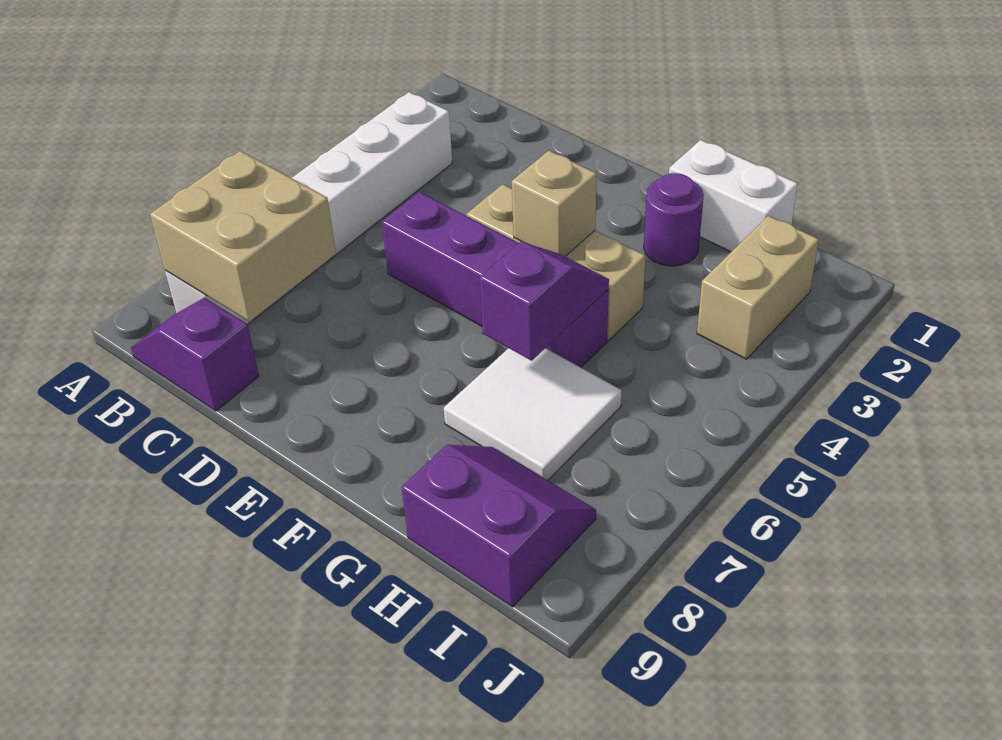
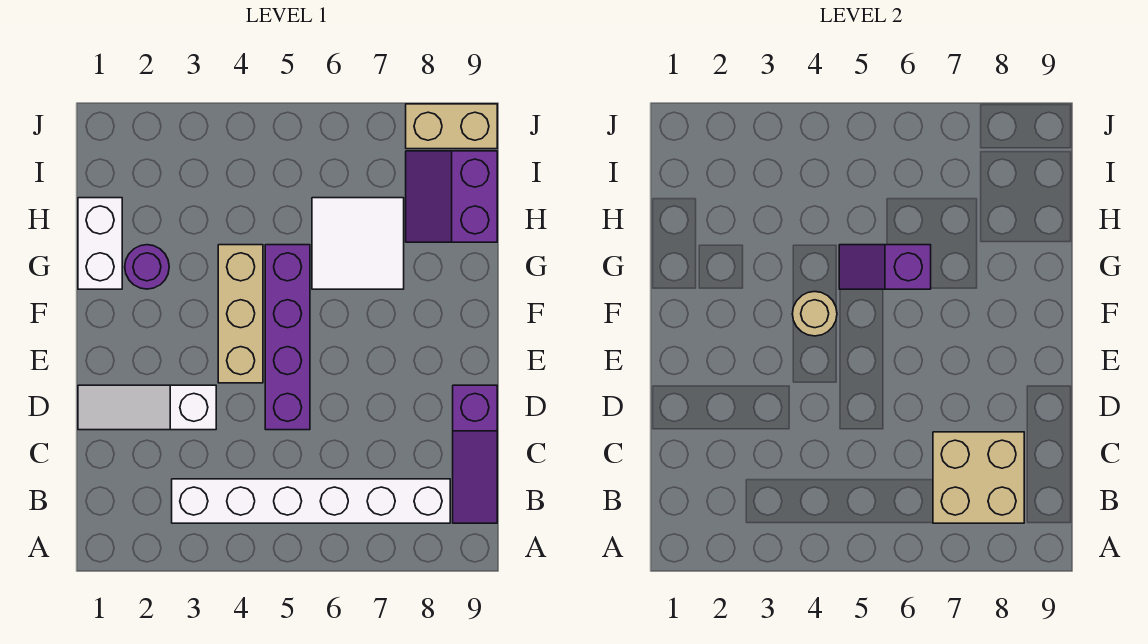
purple 1x2 slope [131,298,259,411] -> purple 1x3 slope [453,385,497,523]
none -> white 1x3 slope [78,385,216,430]
tan 1x1 brick [512,151,597,256] -> tan 1x1 round brick [792,292,837,336]
tan 1x2 brick [697,216,819,359] -> tan 1x2 brick moved to [406,104,497,149]

